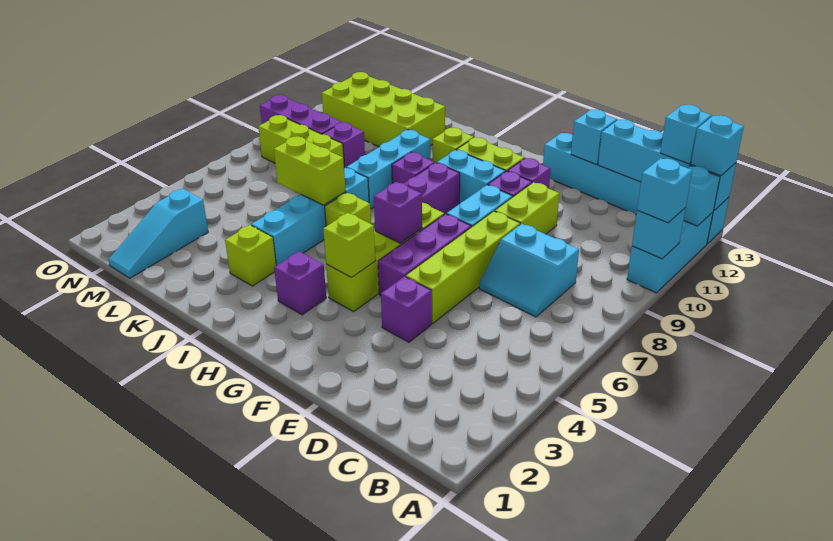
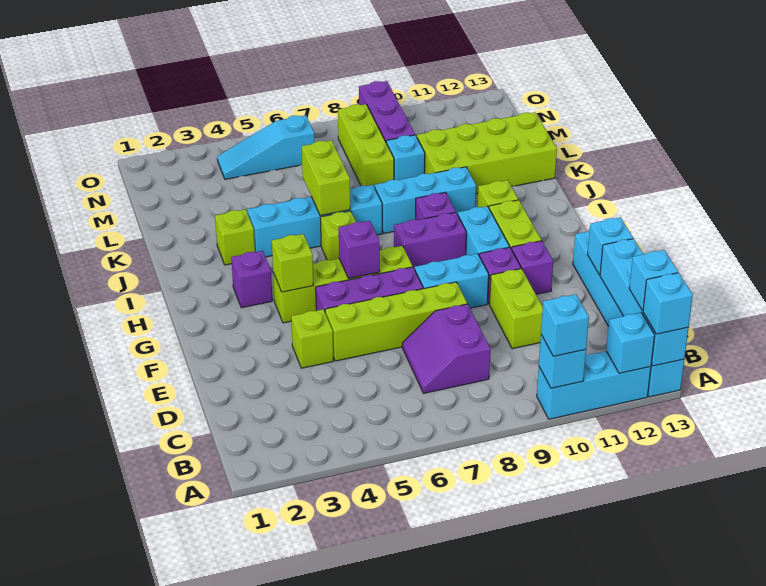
cyan 2x2 slope [479,224,579,317] -> purple 2x2 slope [402,304,490,393]
purple 1x1 brick [381,276,432,342] -> lime 1x1 brick [291,309,333,368]
lime 1x2 brick [495,182,559,234] -> lime 1x2 brick turned to [490,269,543,349]
lime 2x4 brick [322,72,445,147] -> lime 2x4 brick turned to [417,112,557,194]
purple 1x1 brick [323,122,365,168] -> cyan 1x1 brick [386,135,425,180]
cyan 1x3 slope [108,189,208,278] -> cyan 1x3 slope moved to [217,115,315,179]

